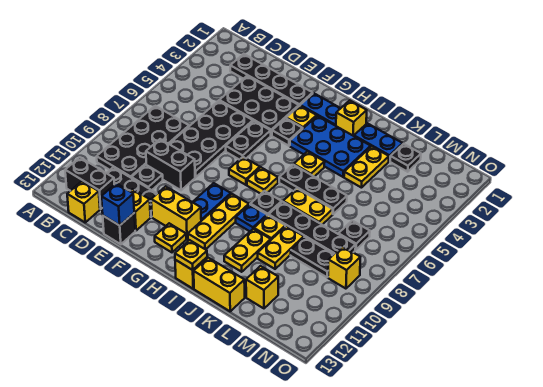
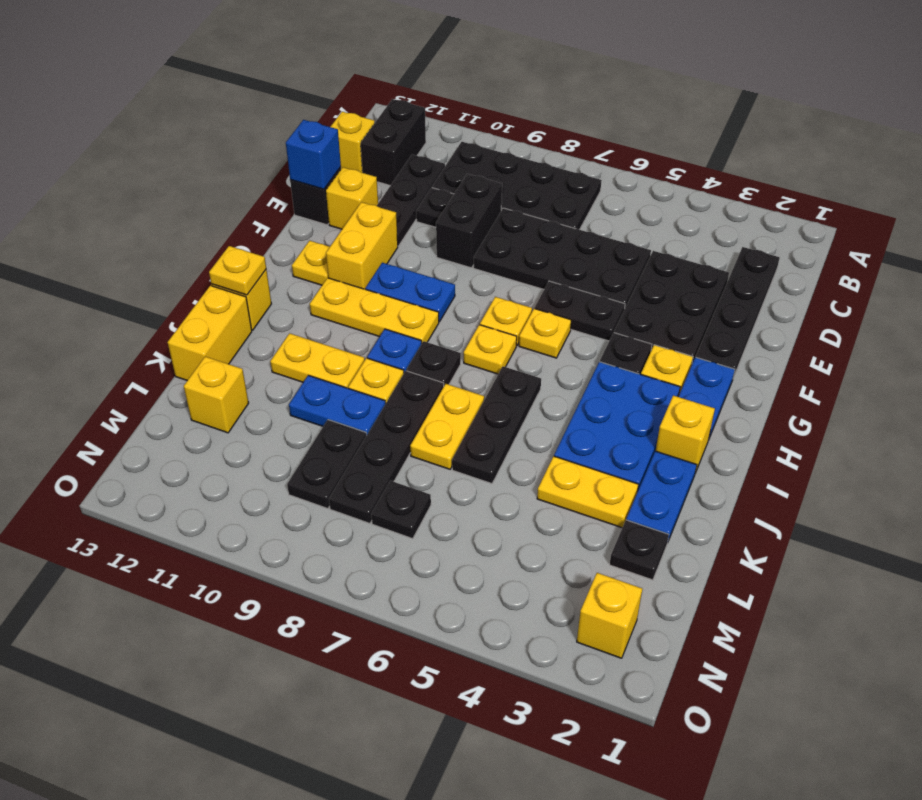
yellow 1x1 plate [294,152,325,177] -> yellow 1x1 plate moved to [519,308,571,358]
yellow 1x2 plate [258,226,304,269] -> blue 1x2 plate [289,375,386,435]
yellow 1x1 brick [328,246,360,289] -> yellow 1x1 brick moved to [577,573,642,658]

